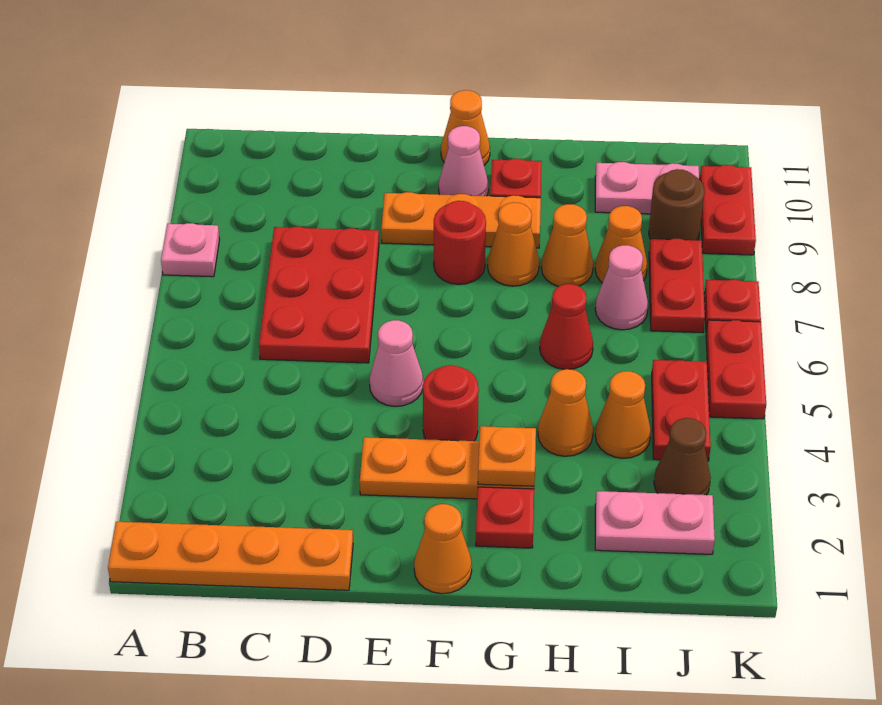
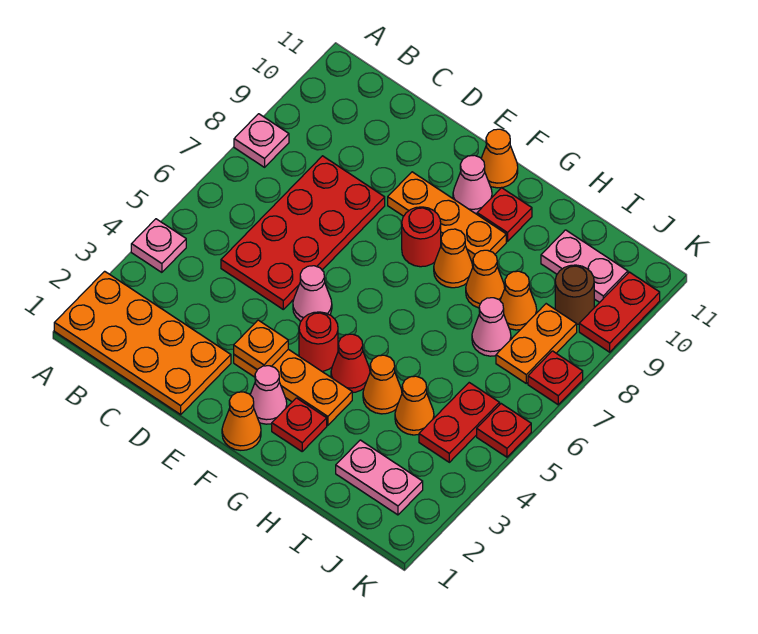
orange 1x4 plate [108,522,353,590] -> orange 2x4 plate [54,271,231,414]
none -> pink 1x1 plate [131,219,186,272]
red 2x3 plate [259,227,379,363] -> red 2x4 plate [221,156,385,309]
none -> pink 1x1 cone [250,366,287,424]
orange 1x1 plate [478,426,536,486] -> orange 1x1 plate moved to [234,320,288,370]
red 1x1 cone [540,284,593,369] -> red 1x1 cone moved to [331,334,370,393]
brown 1x1 cone [654,418,711,495] -> none
red 1x2 plate [649,239,705,332] -> orange 1x2 plate [496,304,577,383]
red 1x2 plate [706,320,766,419] -> red 1x1 plate [477,404,531,457]

